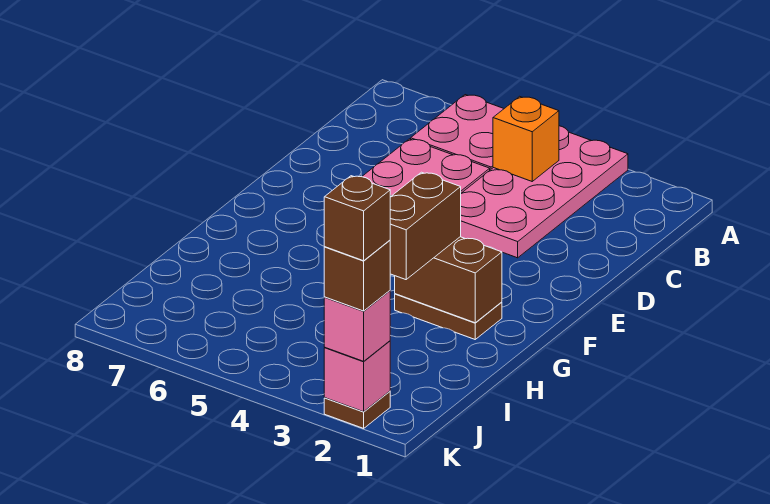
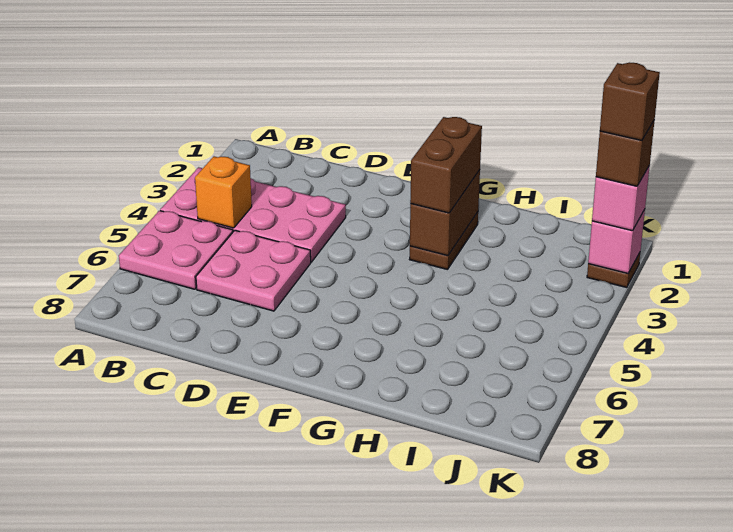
brown 1x2 brick [390,172,461,280] -> brown 1x2 brick turned to [410,117,482,213]

